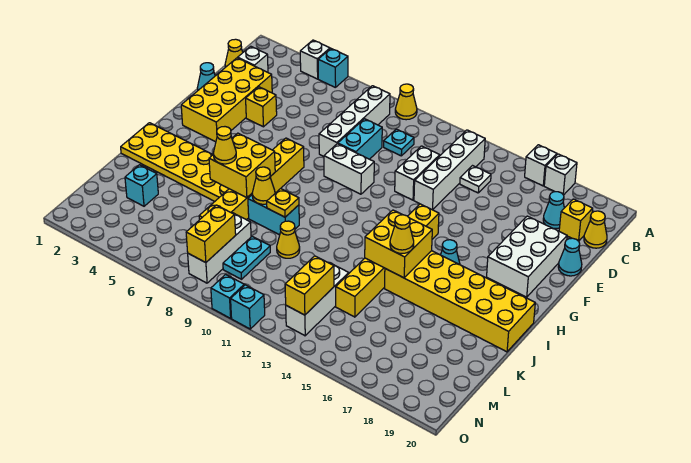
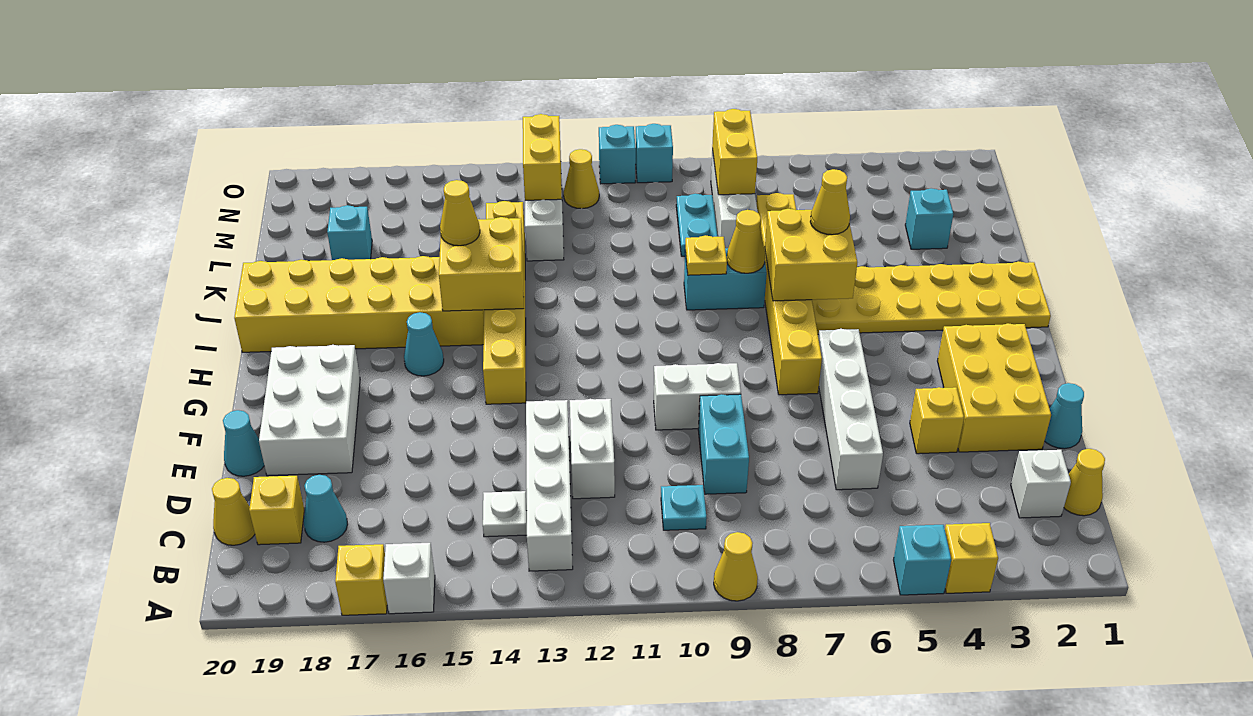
white 1x1 brick [300,40,330,79] -> yellow 1x1 brick [945,523,998,593]
white 1x1 brick [544,154,577,195] -> yellow 1x1 brick [335,544,387,615]
white 1x4 brick [319,86,390,156] -> white 1x4 brick moved to [818,329,883,490]
yellow 2x4 brick [181,58,272,142] -> yellow 2x3 brick [938,323,1051,452]
yellow 1x1 cone [277,221,300,258] -> yellow 1x1 cone moved to [564,149,599,209]
none -> cyan 1x1 brick [327,205,372,260]

